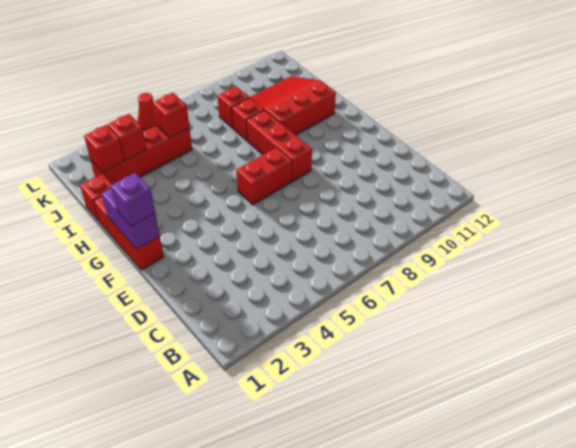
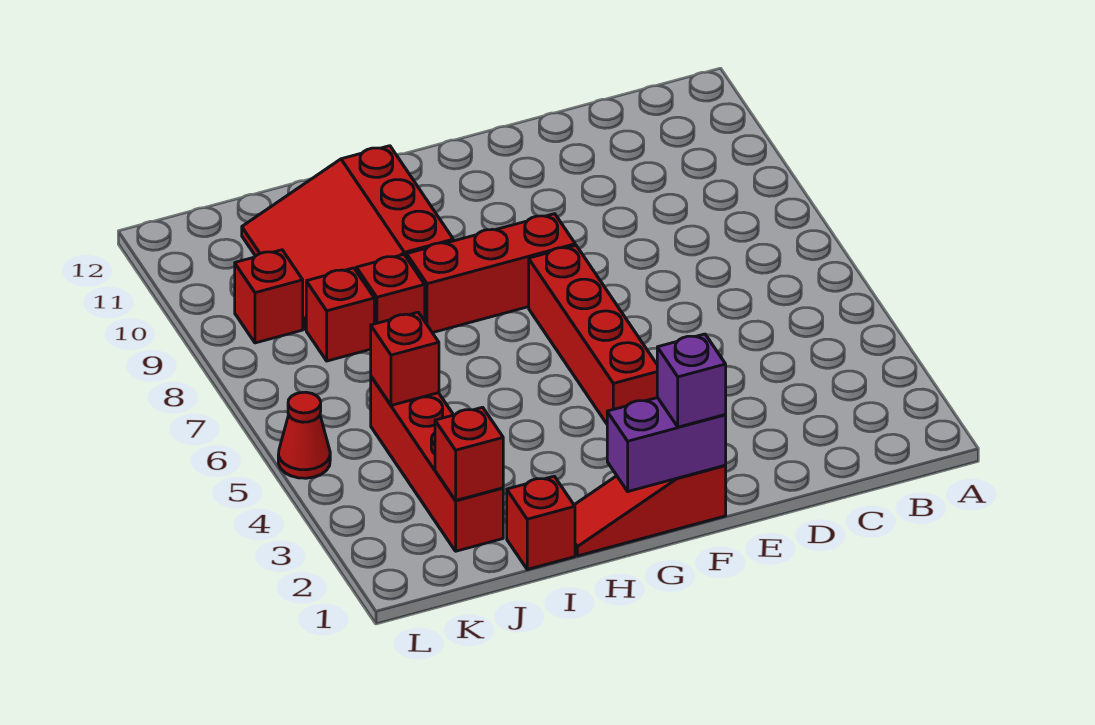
red 1x3 brick [94,196,164,270] -> red 1x3 slope [574,466,726,556]
red 1x2 brick [236,147,292,205] -> red 1x4 brick [529,245,658,424]
red 1x1 brick [108,114,147,160] -> red 1x1 brick moved to [235,250,303,343]

